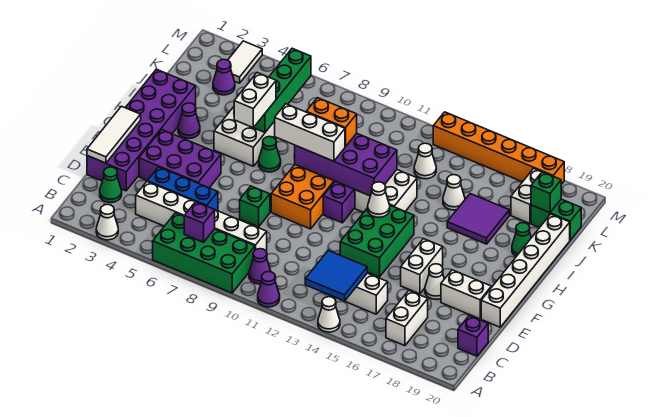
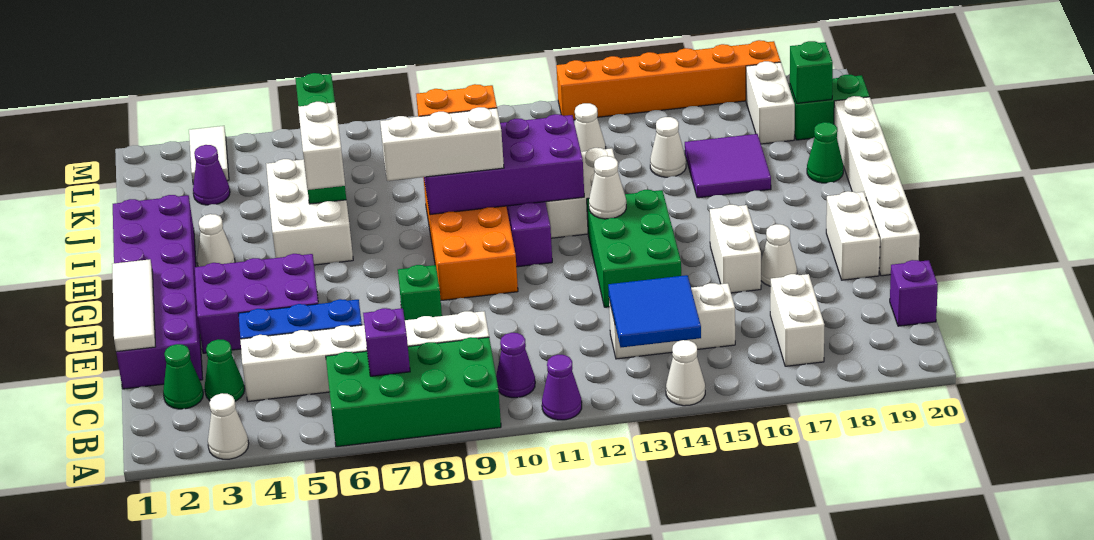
white 1x2 brick [441,270,491,319] -> white 1x2 brick turned to [826,191,880,280]
purple 1x1 cone [178,103,200,138] -> white 1x1 cone [197,214,235,267]
green 1x1 cone [259,137,281,172] -> green 1x1 cone moved to [205,339,244,401]

